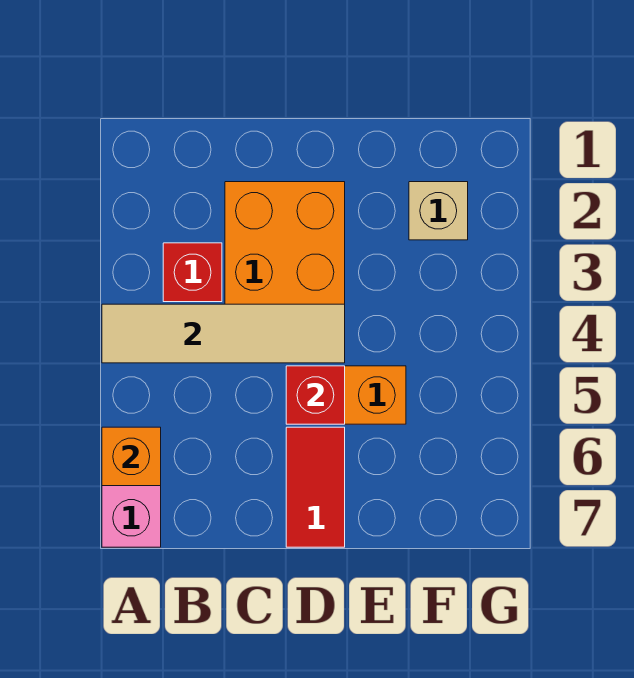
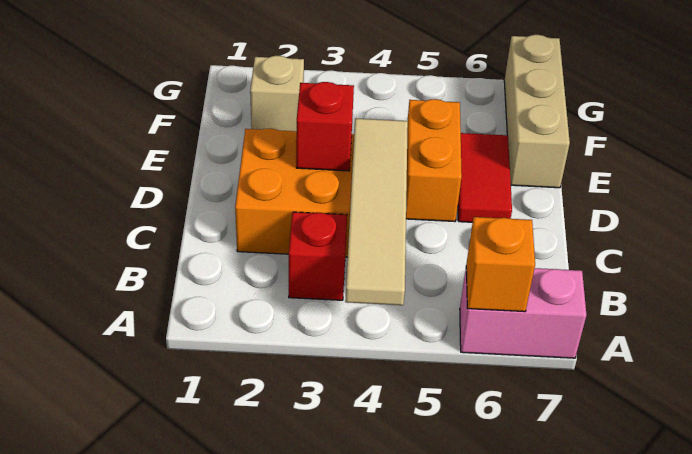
red 1x1 brick [286,366,345,424] -> red 1x1 brick moved to [296,82,354,171]
red 1x2 tile [286,427,345,547] -> red 1x2 tile turned to [458,133,512,222]
none -> tan 1x3 brick [504,35,570,188]

